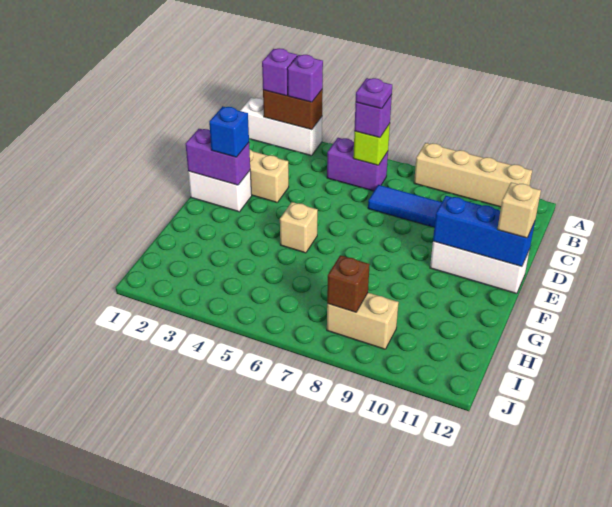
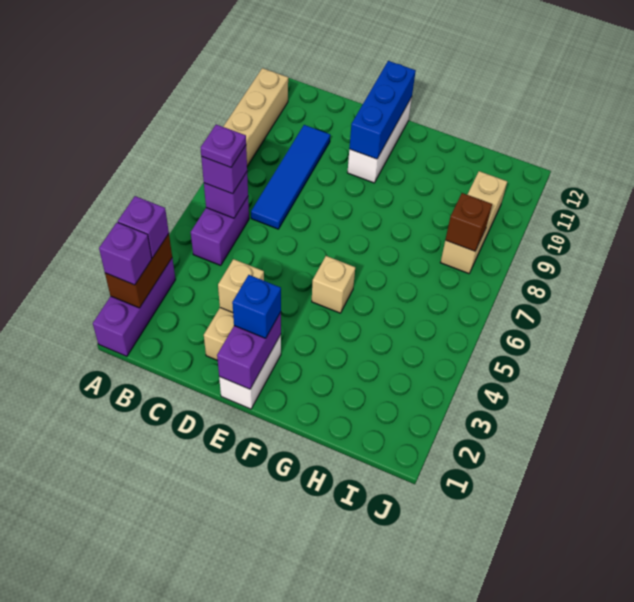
white 1x3 brick [240,98,322,156] -> purple 1x3 brick [93,258,176,356]
lime 1x1 brick [353,124,390,165] -> purple 1x1 brick [204,172,248,218]
tan 1x1 brick [497,182,541,238] -> tan 1x1 brick moved to [218,259,264,313]
tan 1x2 brick [327,293,399,349] -> tan 1x3 brick [440,171,507,274]

